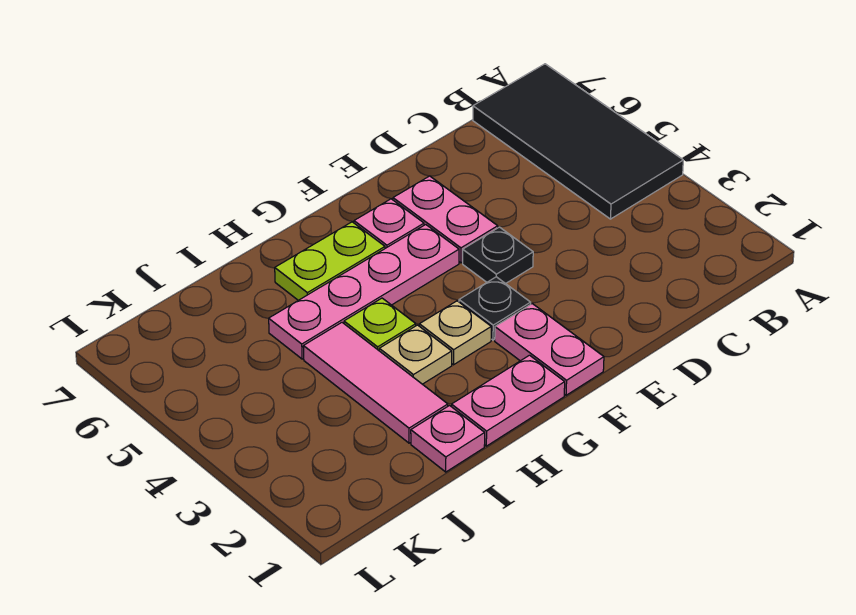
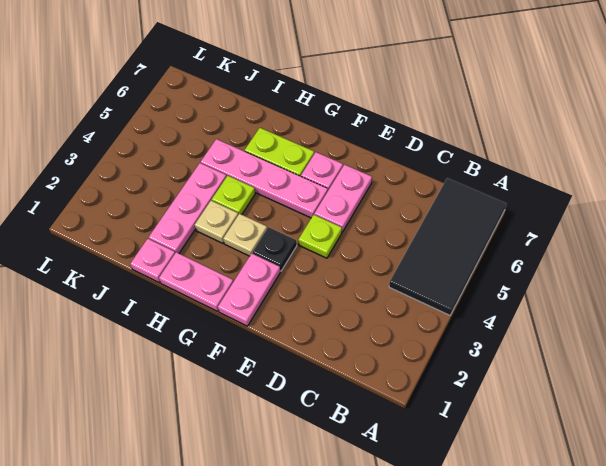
black 1x1 plate [463,227,533,284] -> lime 1x1 plate [298,215,342,258]
pink 1x3 tile [303,322,448,443] -> pink 1x3 plate [149,163,227,253]

